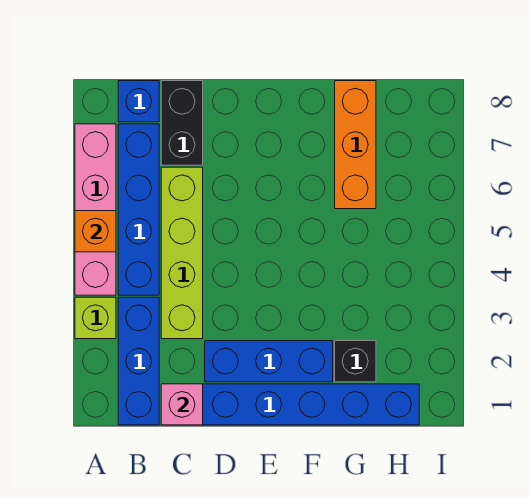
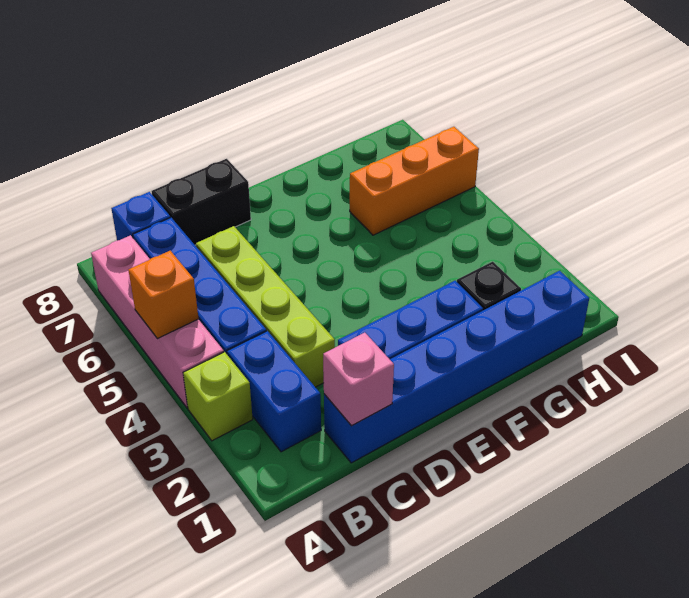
blue 1x3 brick [118,297,159,425] -> blue 1x2 brick [227,331,321,452]
black 1x2 brick [161,81,203,165] -> black 1x2 brick turned to [151,159,251,245]
orange 1x3 brick [335,81,376,209] -> orange 1x3 brick turned to [350,127,479,235]

